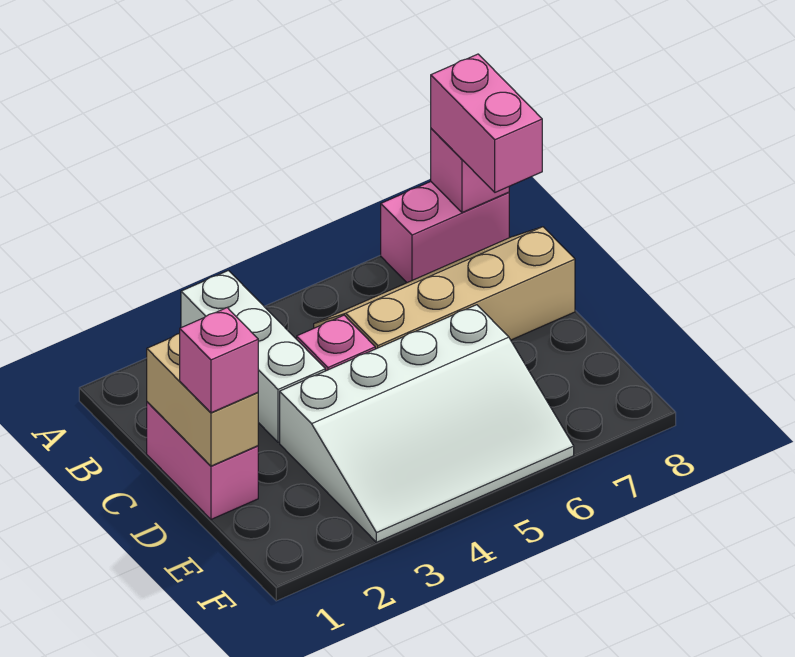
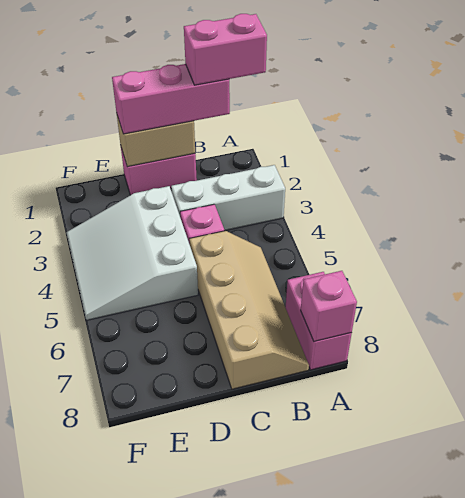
pink 1x2 brick [431,54,542,192] -> pink 1x2 brick moved to [184,14,267,85]
pink 1x1 brick [180,308,258,413] -> pink 1x3 brick [112,64,230,134]
white 3x4 slope [280,305,574,542] -> white 3x3 slope [67,186,198,320]

